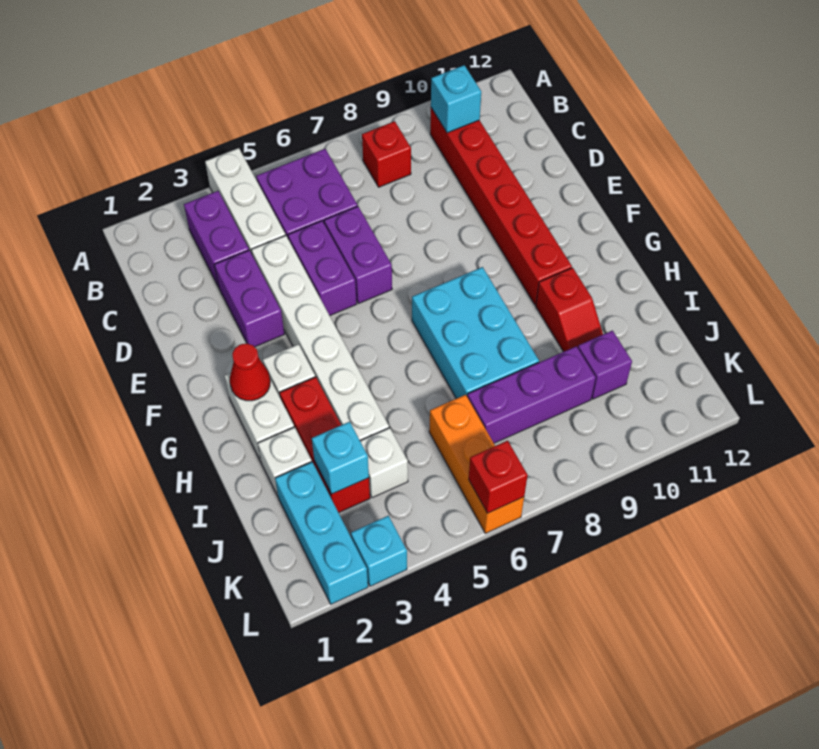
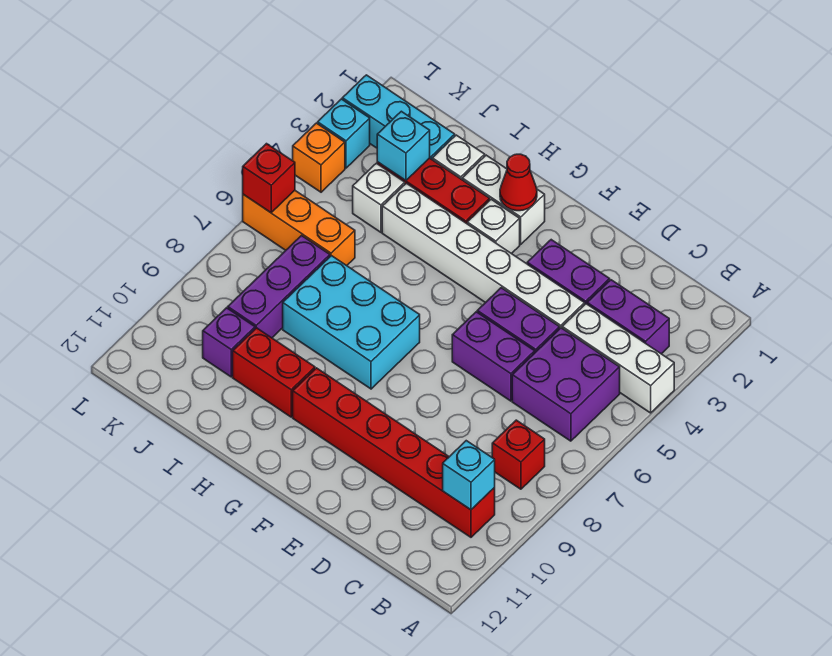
red 1x2 slope [536,268,603,352] -> red 1x2 brick [233,328,315,417]
none -> orange 1x1 brick [293,123,345,192]

